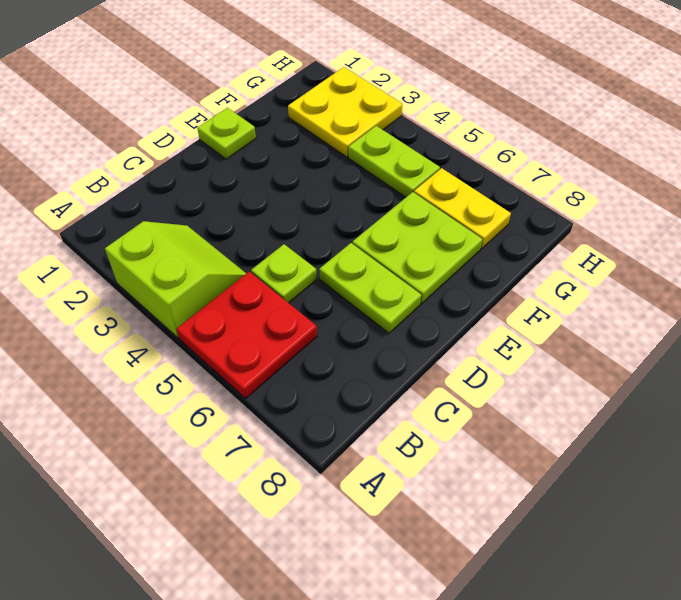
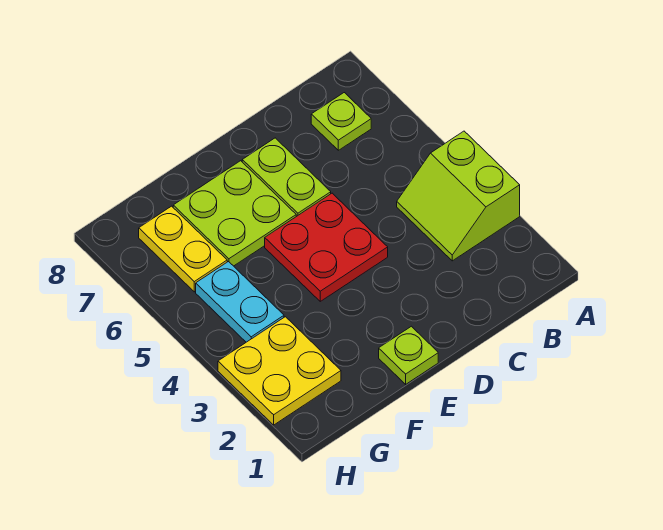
red 2x2 plate [177,272,317,398] -> red 2x2 plate moved to [265,193,388,301]
lime 1x1 plate [251,244,317,303] -> lime 1x1 plate moved to [311,93,371,150]
lime 1x2 plate [348,126,440,197] -> cyan 1x2 plate [196,262,284,342]

